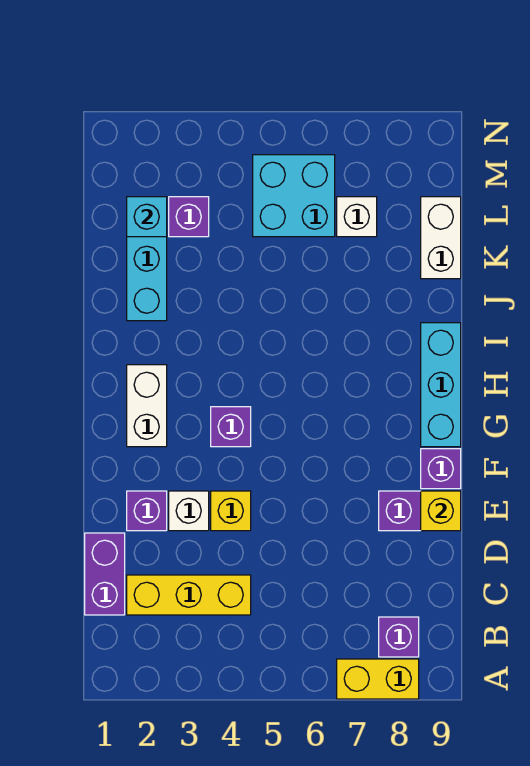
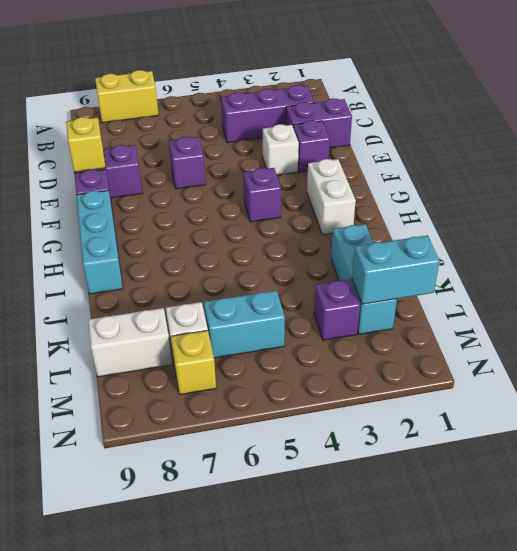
purple 1x1 brick [379,617,419,657] -> purple 1x1 brick moved to [169,137,206,189]
purple 1x2 brick [85,533,125,615] -> purple 1x2 brick turned to [286,99,352,148]
yellow 1x3 brick [127,575,251,615] -> purple 1x3 brick [221,85,314,143]
yellow 1x1 brick [211,491,251,531] -> yellow 1x1 brick moved to [171,331,216,395]
white 1x2 brick [421,197,461,279] -> white 1x2 brick turned to [88,308,172,377]
cyan 1x1 brick [127,197,167,237] -> cyan 1x2 brick [352,236,440,304]
cyan 2x2 brick [253,155,335,237] -> cyan 1x2 brick [204,290,285,358]

